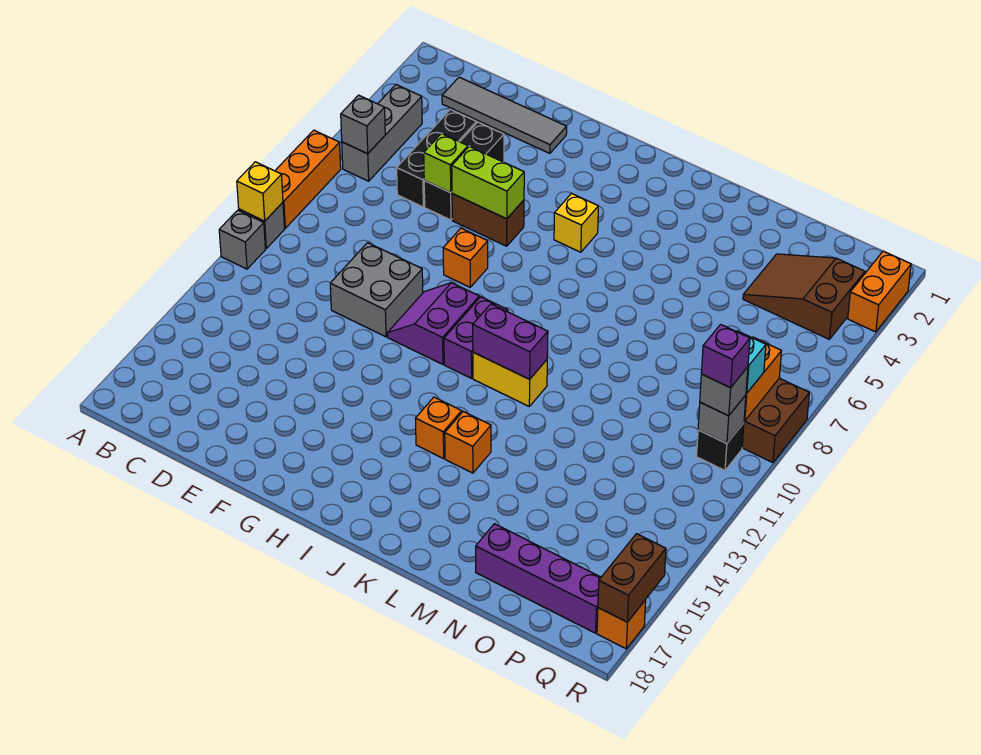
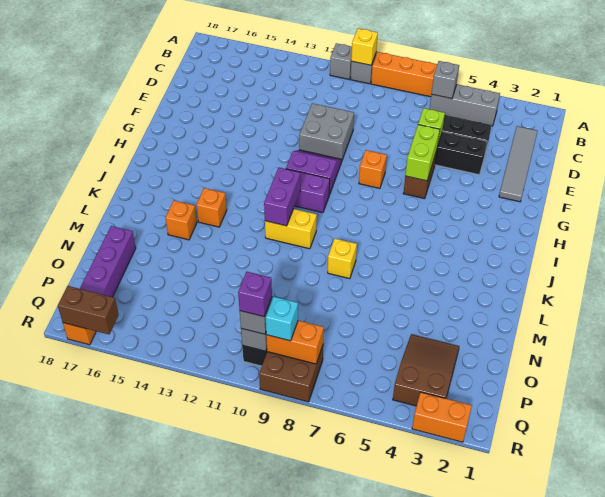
yellow 1x1 brick [554,193,598,252] -> yellow 1x1 brick moved to [328,239,357,279]
yellow 1x2 brick [473,352,547,406] -> yellow 1x2 brick turned to [265,209,317,249]
orange 1x1 brick [415,397,462,459] -> orange 1x1 brick moved to [166,201,197,240]

